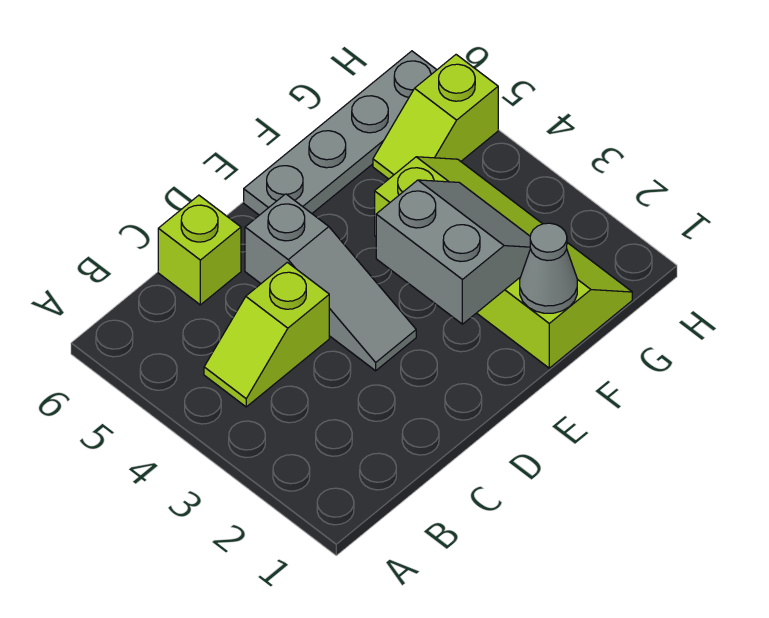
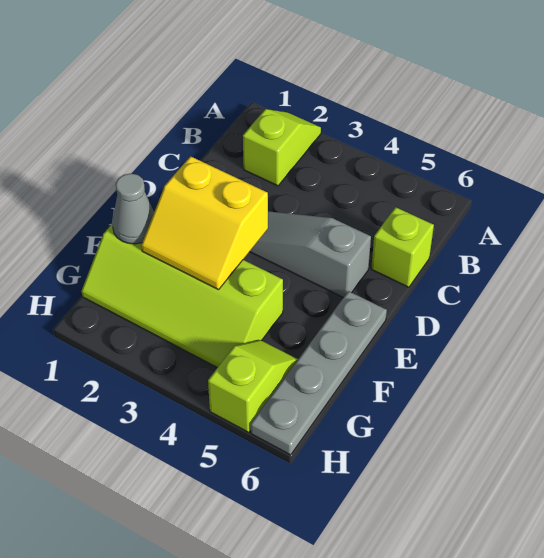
lime 1x2 slope [204,262,329,407] -> lime 1x2 slope moved to [243,109,321,186]
grey 2x2 slope [376,180,531,324] -> yellow 2x2 slope [142,156,268,290]

